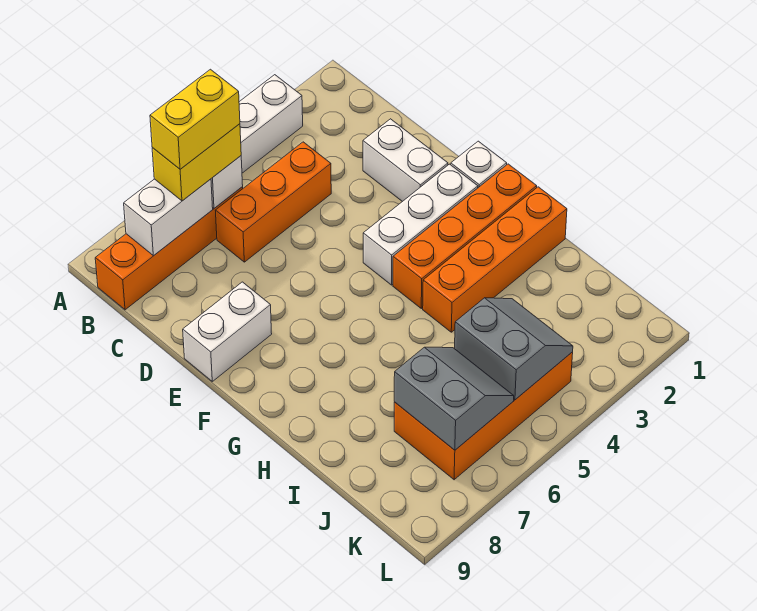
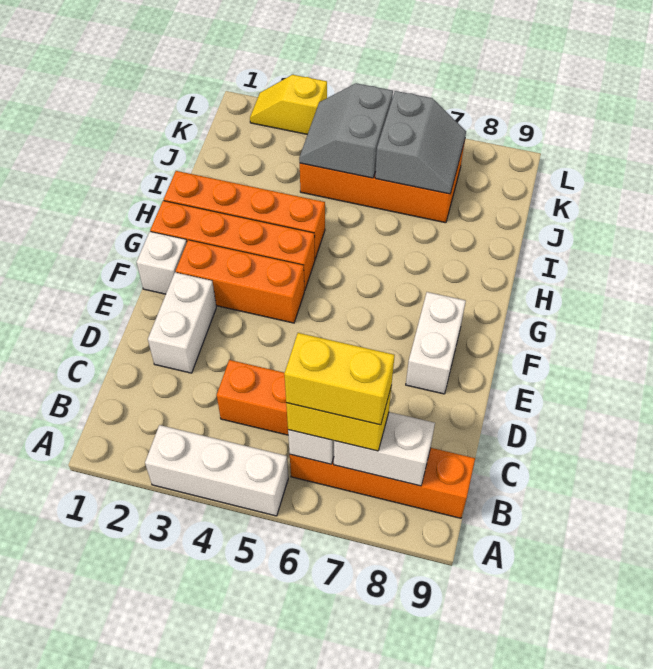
white 1x2 brick [183,282,272,381] -> white 1x2 brick turned to [406,292,466,394]
white 1x3 brick [363,164,478,285] -> orange 1x3 brick [176,240,304,323]
grey 2x2 slope [394,347,514,450] -> grey 2x2 slope turned to [375,91,466,194]
none -> yellow 1x2 slope [250,75,327,134]

